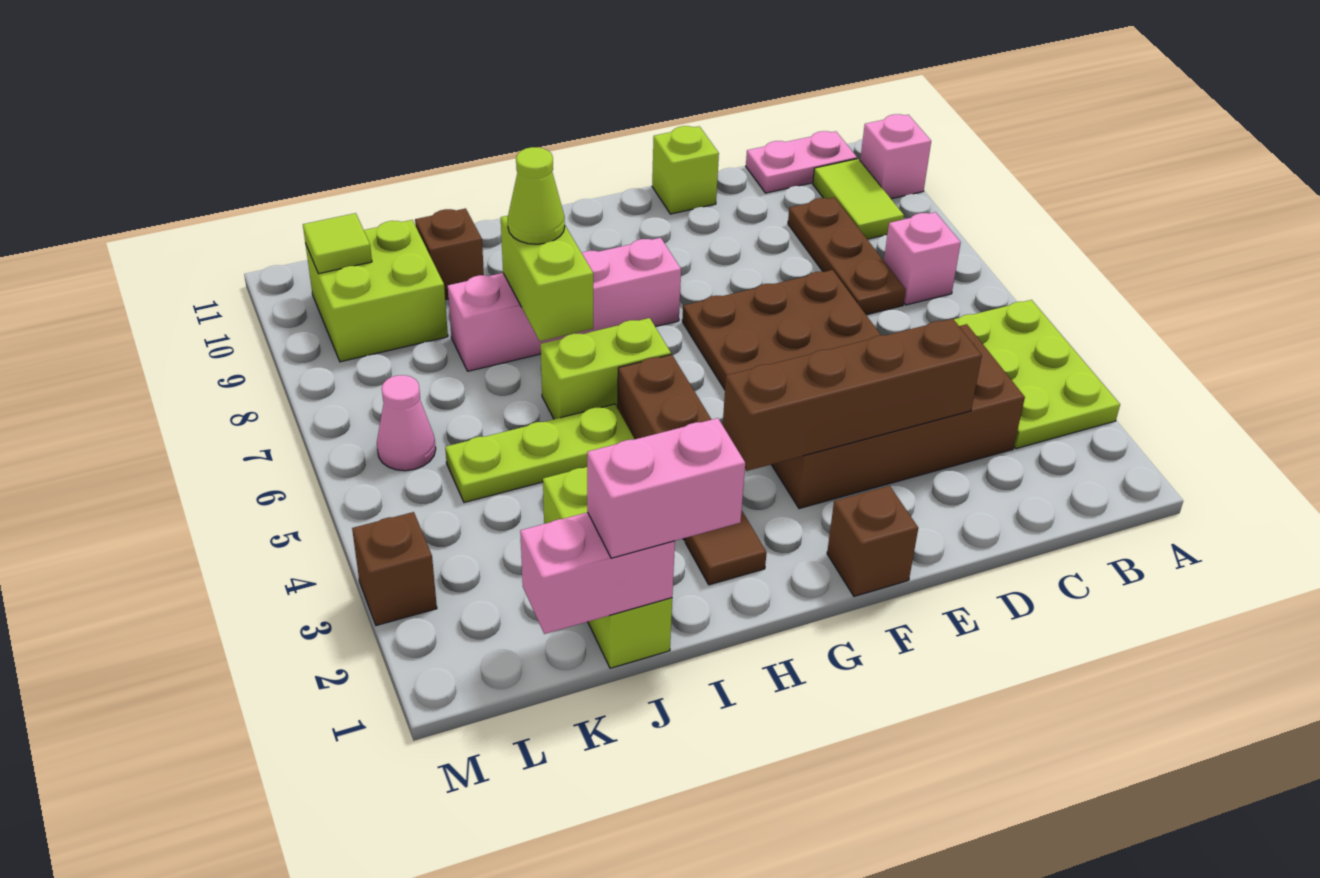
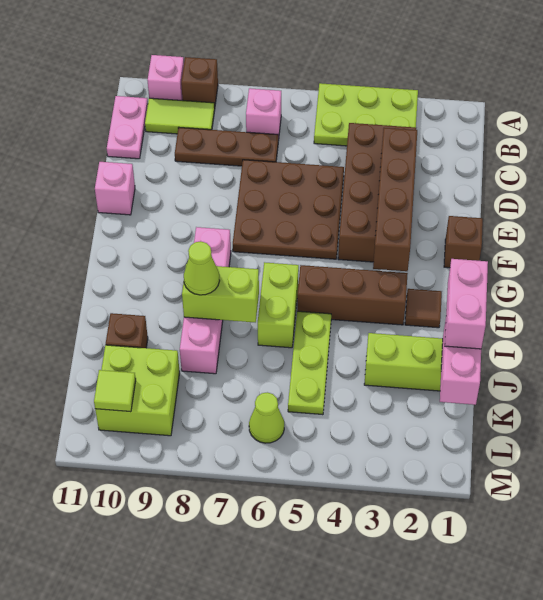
lime 1x1 brick [652,126,719,214] -> pink 1x1 brick [95,162,135,215]
pink 1x1 cone [377,375,436,471] -> lime 1x1 cone [249,392,284,443]
brown 1x1 brick [352,512,437,626] -> brown 1x1 brick moved to [181,57,218,109]

